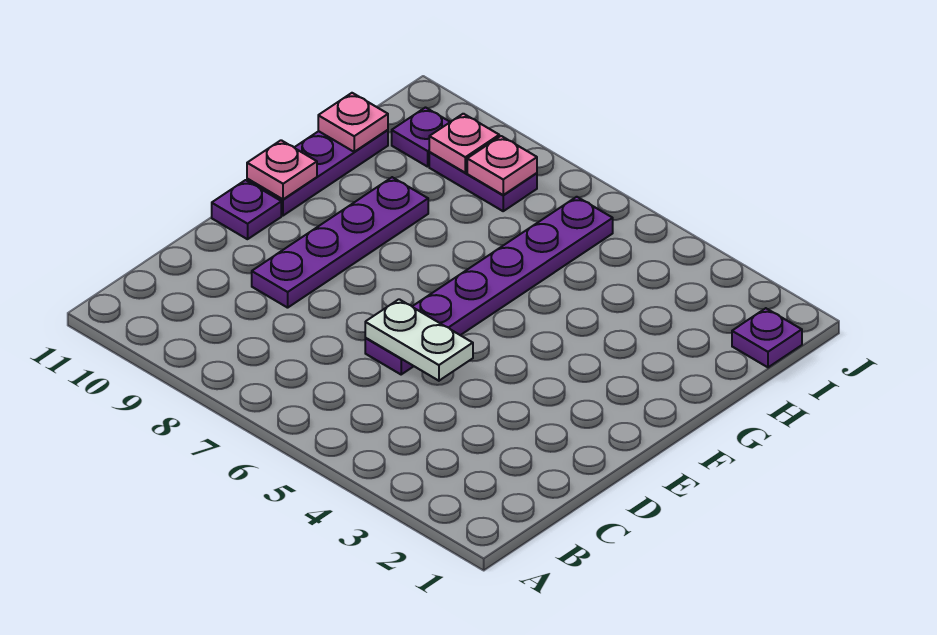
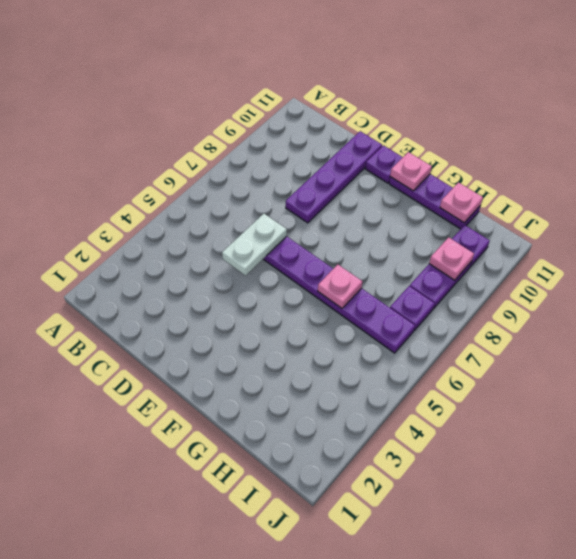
purple 1x4 plate [252,177,428,308] -> purple 1x4 plate turned to [286,131,382,223]
purple 1x1 plate [732,308,802,367] -> purple 1x1 plate moved to [390,286,435,330]
pink 1x1 plate [467,136,537,195] -> pink 1x1 plate moved to [318,265,362,308]

